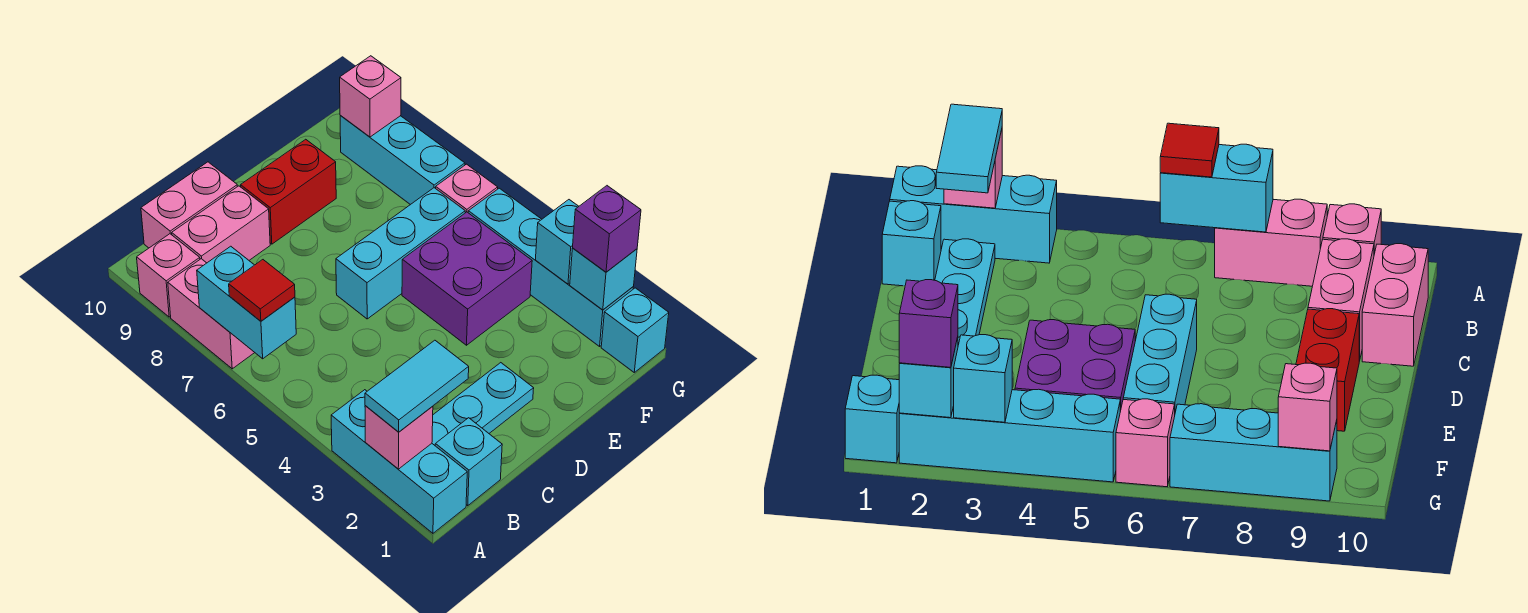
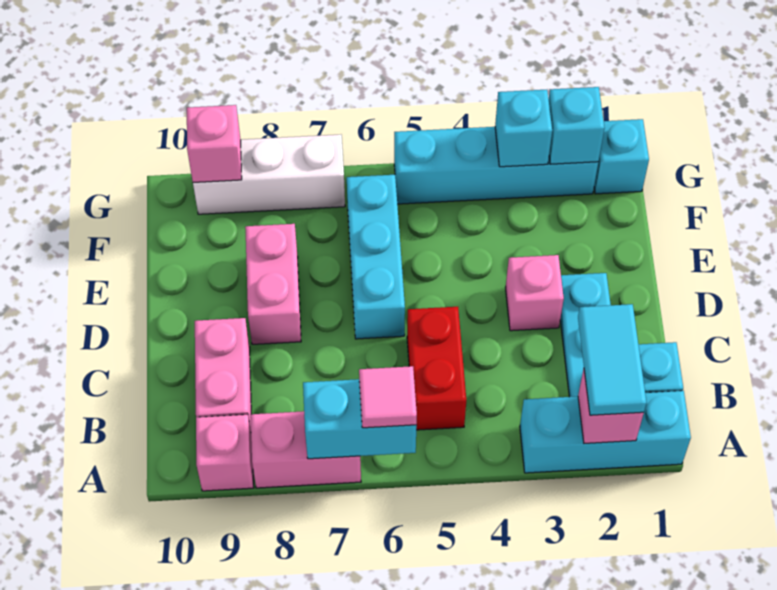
red 1x1 tile [229,260,295,321] -> pink 1x1 tile [359,366,417,428]
pink 1x2 brick [141,162,237,248] -> pink 1x2 brick moved to [245,224,301,344]
red 1x2 brick [241,139,336,244] -> red 1x2 brick moved to [407,307,466,430]
purple 2x2 brick [402,212,532,345] -> none
purple 1x1 brick [573,186,641,272] -> none
pink 1x1 brick [436,164,498,213] -> pink 1x1 brick moved to [506,255,564,331]
cyan 1x3 brick [340,116,465,205] -> white 1x3 brick [193,135,345,214]

